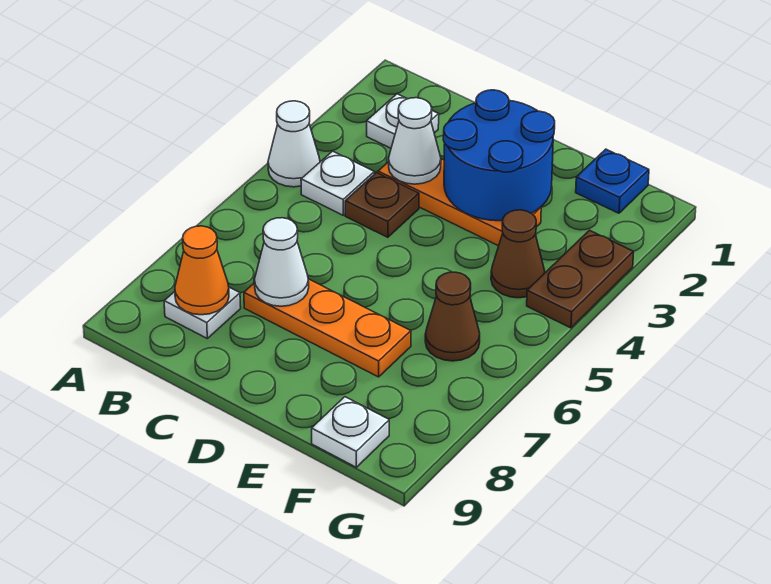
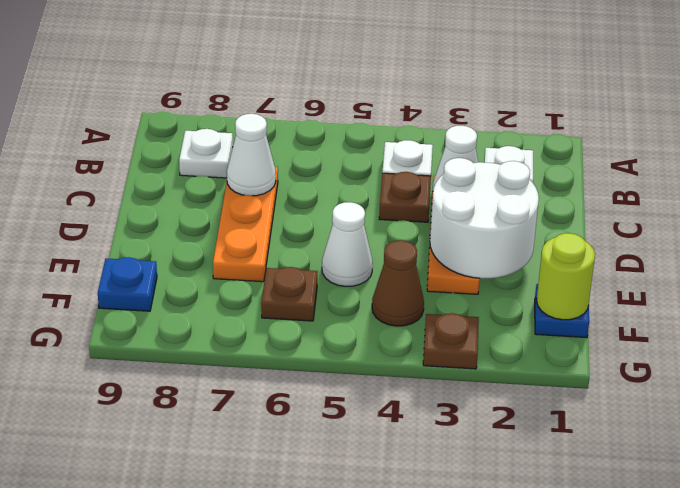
white 1x1 cone [268,101,320,187] -> white 1x1 cone moved to [322,202,373,287]
orange 1x1 cone [175,226,229,315] -> none
blue 2x2 round brick [443,90,555,221] -> white 2x2 round brick [430,158,539,279]
none -> lime 1x1 round brick [537,233,595,320]
brown 1x1 cone [425,272,480,361] -> brown 1x1 plate [261,267,318,321]
white 1x1 plate [312,397,389,467] -> blue 1x1 plate [98,257,157,311]
brown 1x2 plate [527,230,634,328] -> brown 1x1 plate [423,313,479,369]

